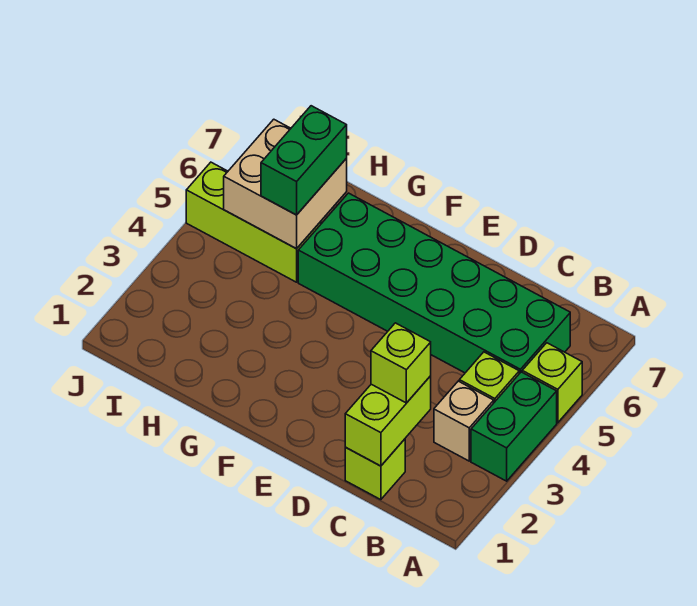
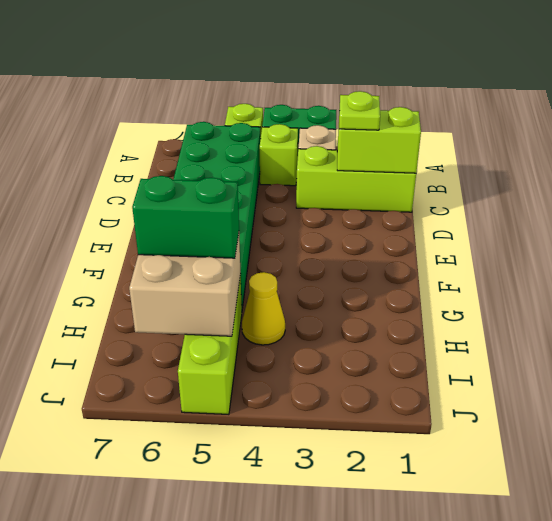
lime 1x1 brick [345,439,405,500] -> lime 1x3 brick [296,146,416,212]
lime 1x1 brick [371,323,431,403] -> lime 1x1 plate [339,91,380,130]
none -> yellow 1x1 cone [242,272,285,345]

